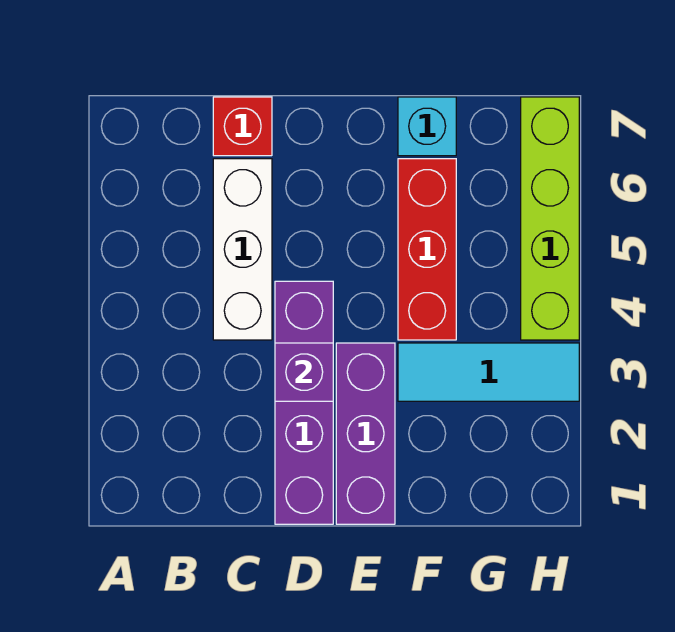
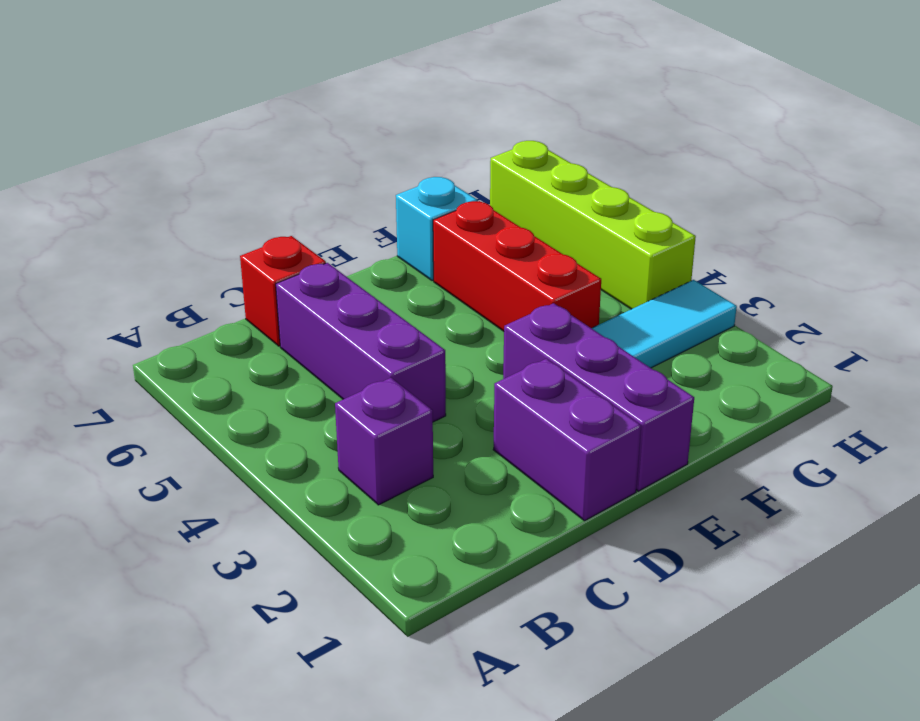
white 1x3 brick [213,159,272,340] -> purple 1x3 brick [276,263,446,422]
purple 1x4 brick [275,281,333,524] -> purple 1x2 brick [493,359,641,521]
purple 1x1 brick [275,343,333,401] -> purple 1x1 brick moved to [335,378,433,505]

